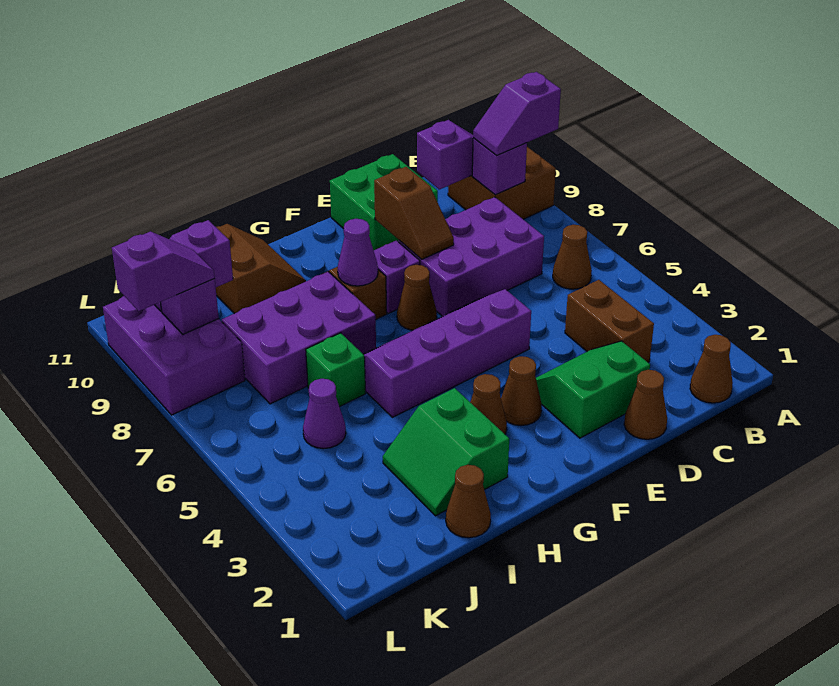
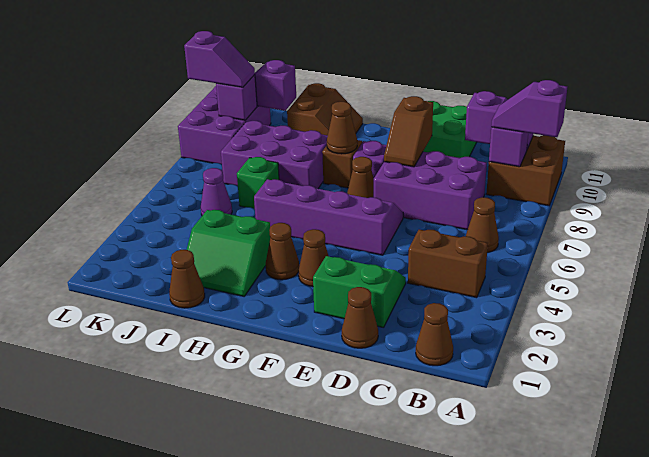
brown 1x2 brick [565,280,654,362] -> brown 1x2 brick turned to [408,229,488,298]
purple 1x1 cone [338,219,378,286] -> brown 1x1 cone [327,102,357,154]
green 2x2 slope [383,388,509,516] -> green 2x2 slope turned to [187,210,270,296]

